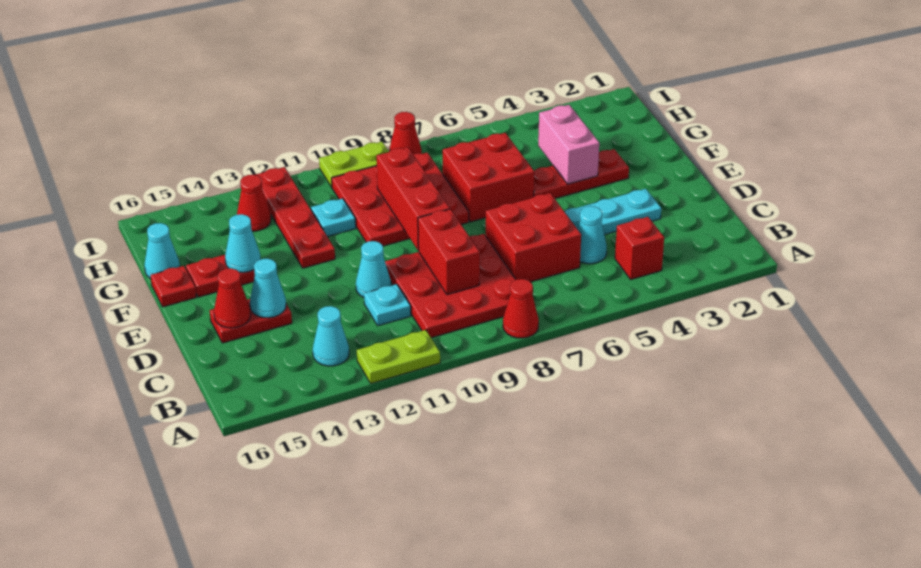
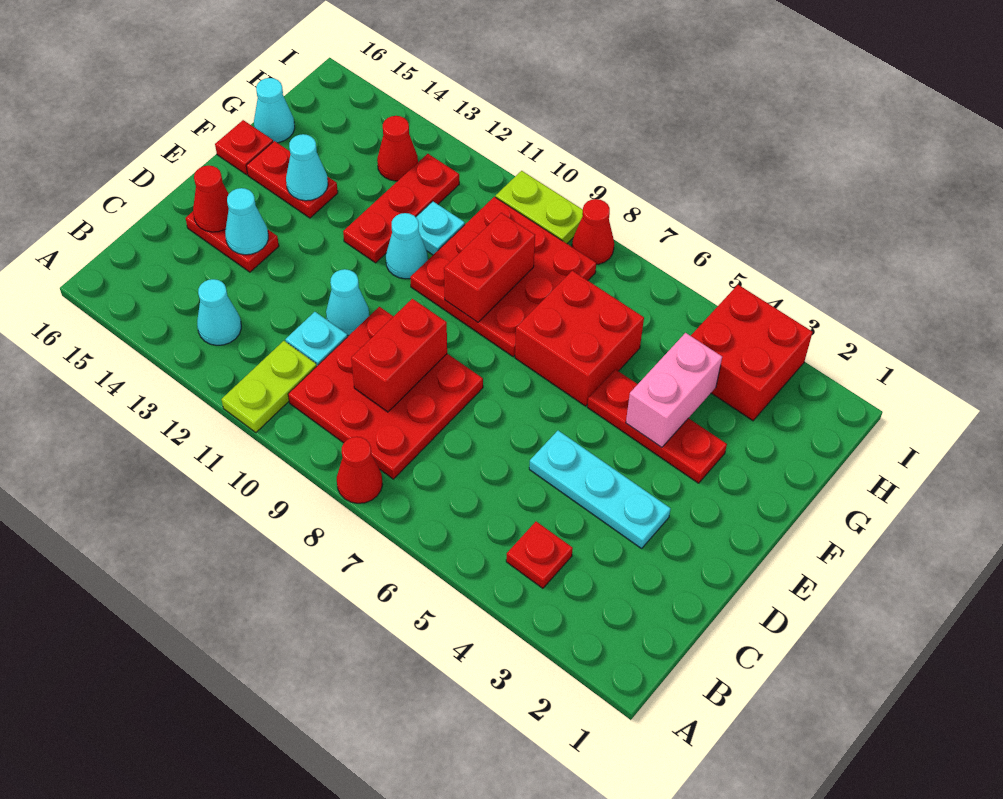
lime 1x2 plate [357,330,440,384] -> lime 1x2 plate turned to [221,341,317,433]
red 1x1 brick [615,217,664,279] -> red 1x1 plate [506,522,573,588]
cyan 1x1 cone [578,206,607,264] -> cyan 1x1 cone moved to [386,213,428,279]
red 2x2 brick [486,193,581,282] -> red 2x2 brick moved to [691,285,813,421]
red 1x3 brick [376,147,450,250] -> red 1x2 brick [444,213,535,322]
red 1x4 plate [255,167,335,268] -> red 1x3 plate [343,154,459,263]

